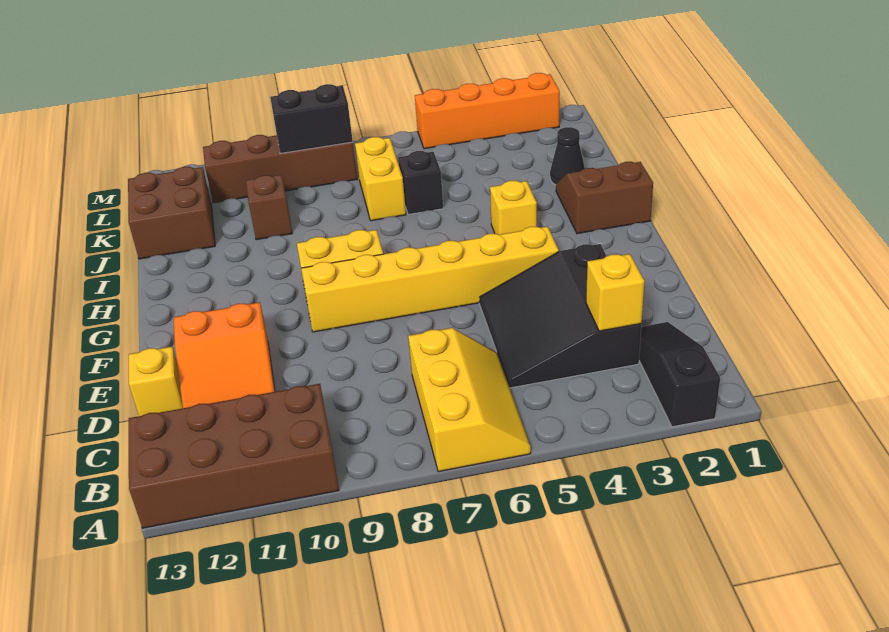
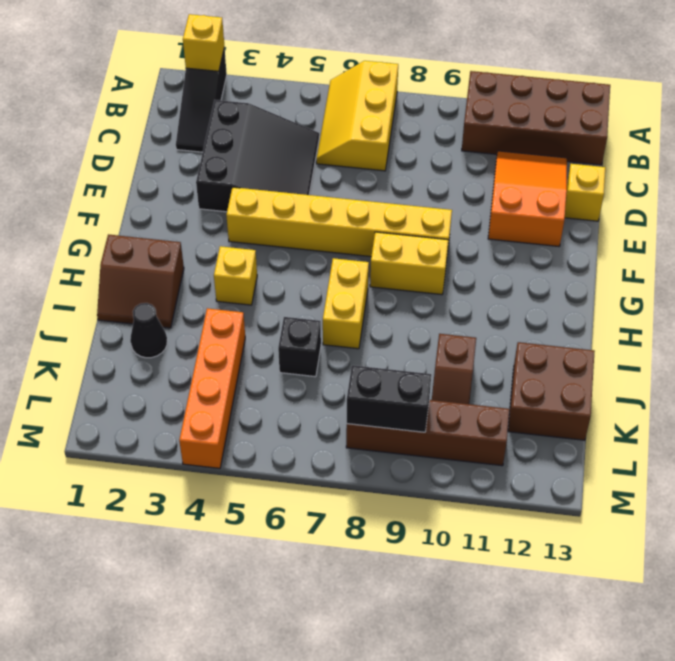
yellow 1x1 brick [586,254,645,331] -> yellow 1x1 brick moved to [183,14,224,71]
yellow 1x2 brick [355,137,406,221] -> yellow 1x2 brick moved to [323,258,369,349]
orange 1x4 brick [415,73,560,149] -> orange 1x4 brick turned to [179,308,245,468]

